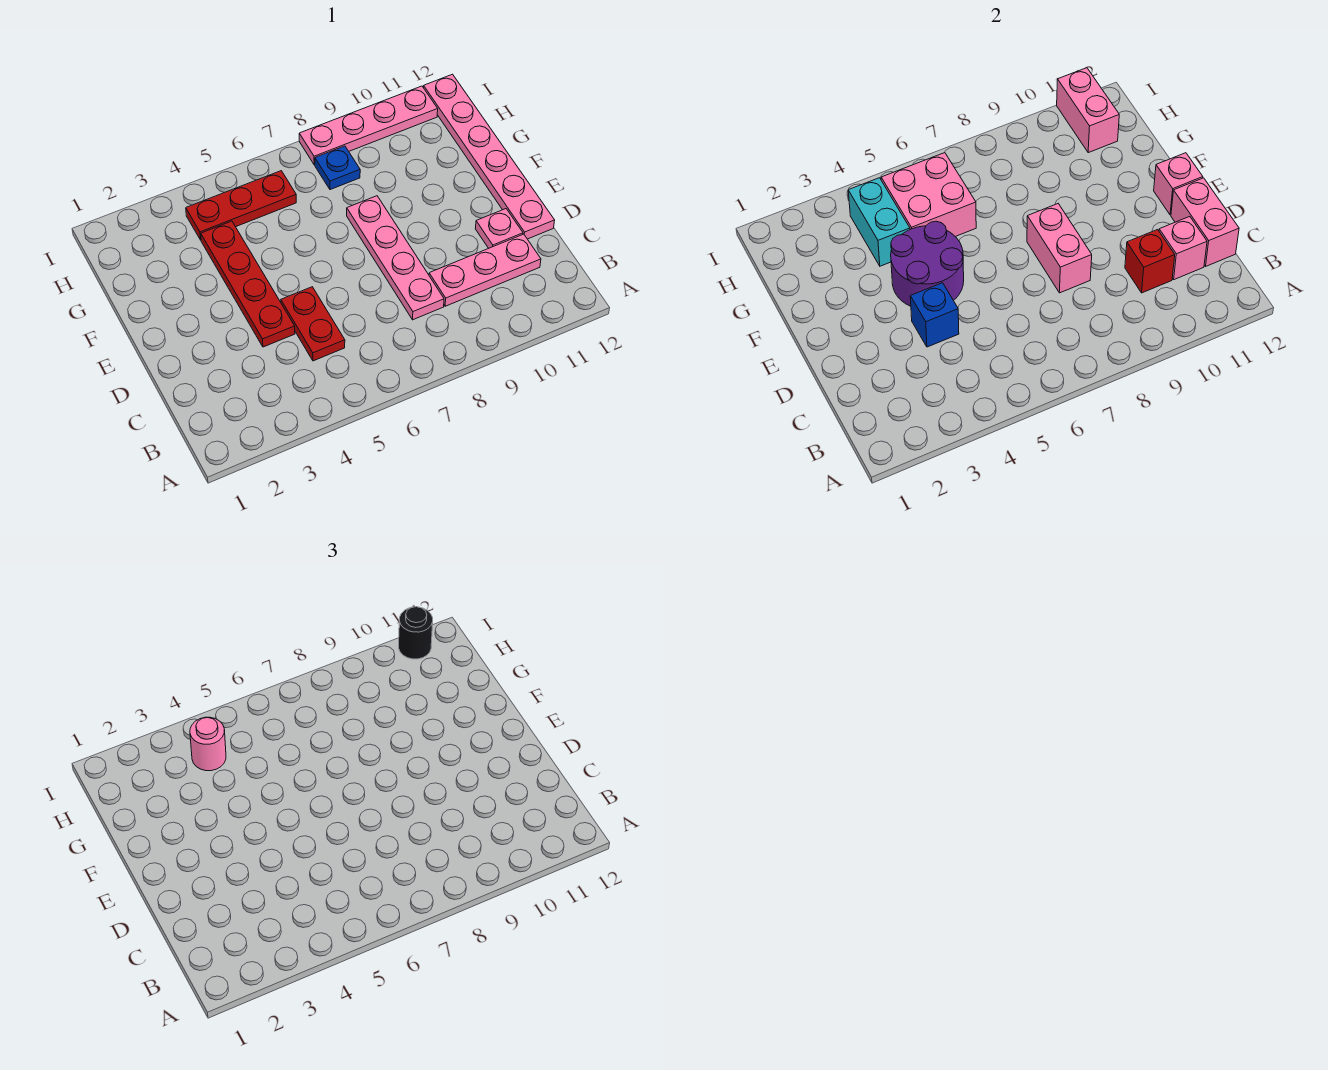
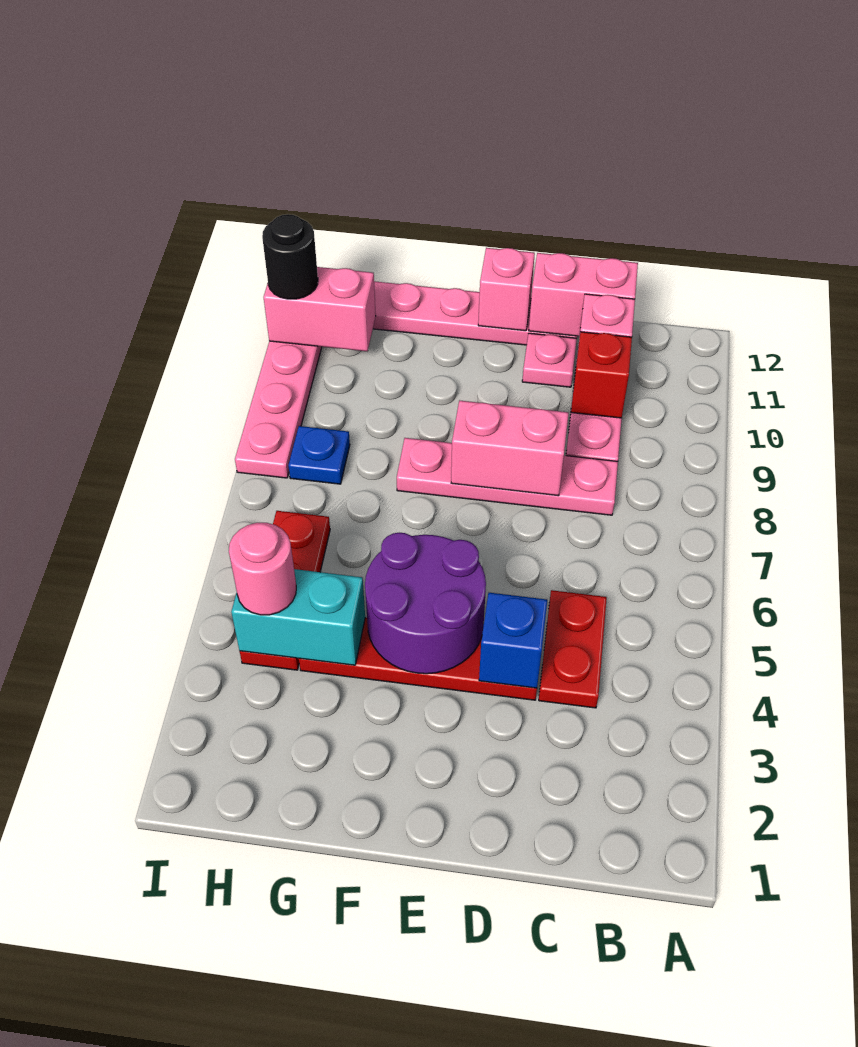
red 1x2 plate [281,287,345,361] -> red 1x2 plate turned to [539,590,607,708]
pink 2x2 brick [881,153,976,237] -> none

